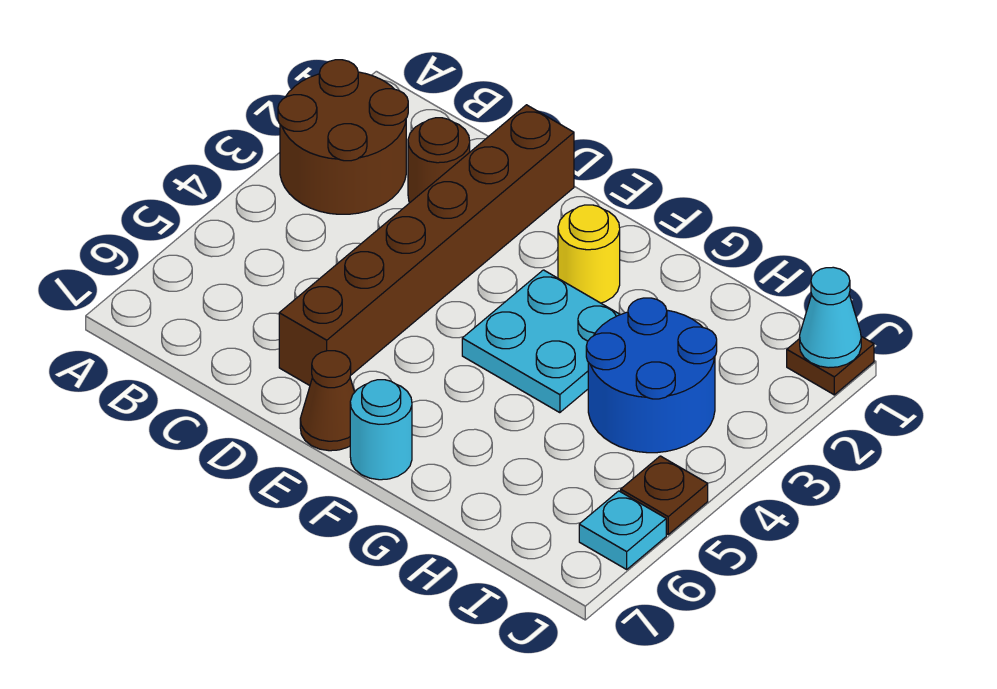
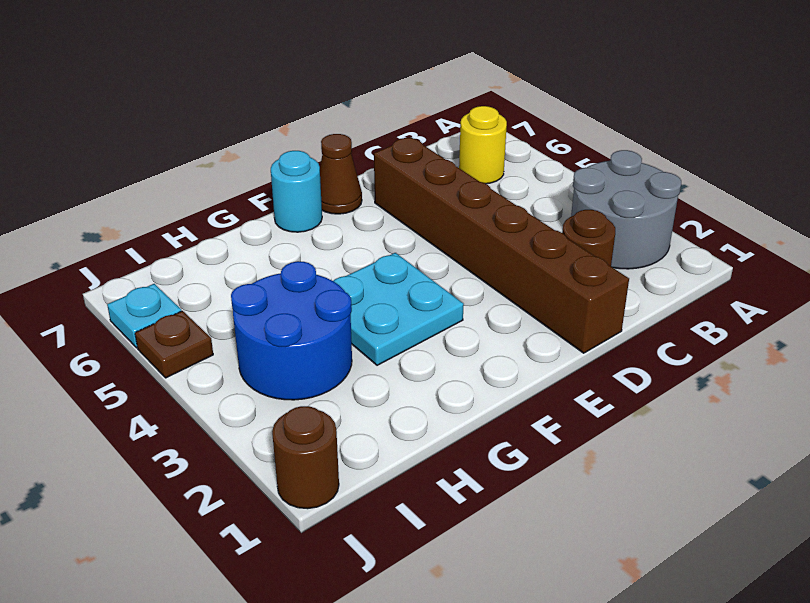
brown 2x2 round brick [278,60,408,214] -> grey 2x2 round brick [571,150,681,269]
yellow 1x1 round brick [558,205,620,303] -> yellow 1x1 round brick moved to [459,106,507,184]
brown 1x1 plate [787,337,874,395] -> brown 1x1 round brick [272,406,339,509]
cyan 1x1 cone [800,267,861,368] -> none

